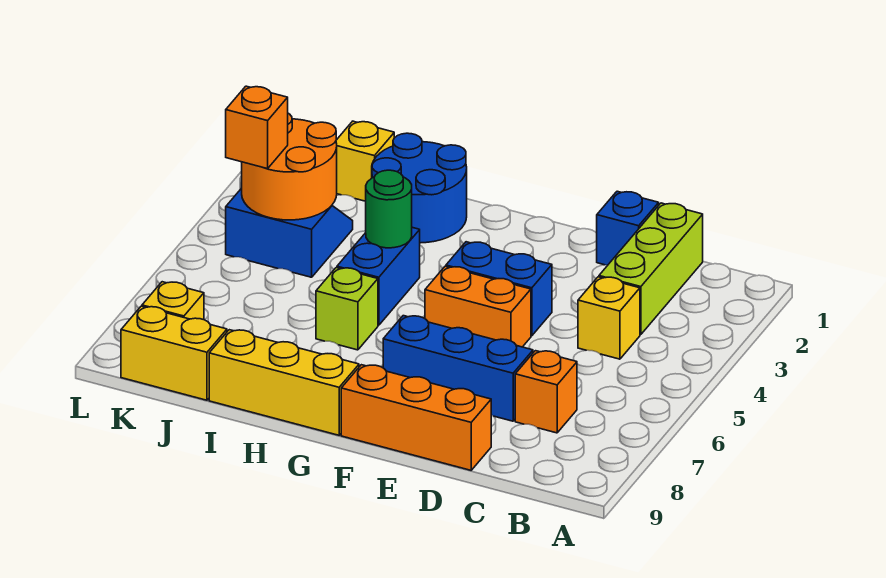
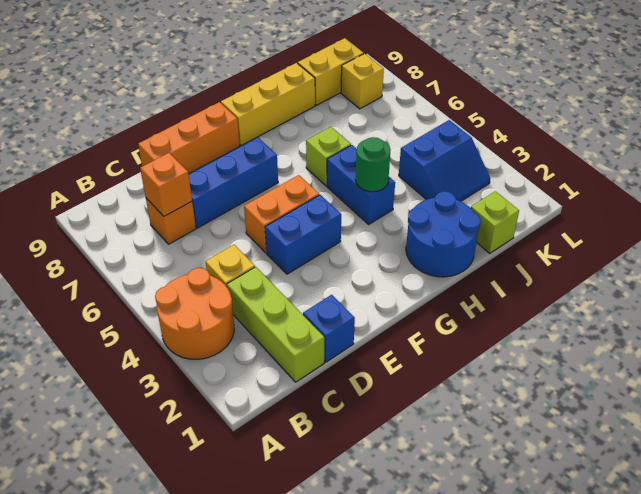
yellow 1x1 brick [336,121,394,201] -> lime 1x1 brick [471,191,519,254]
orange 2x2 round brick [242,113,337,220] -> orange 2x2 round brick moved to [155,268,234,359]
orange 1x1 brick [226,86,288,169] -> orange 1x1 brick moved to [140,153,192,216]

